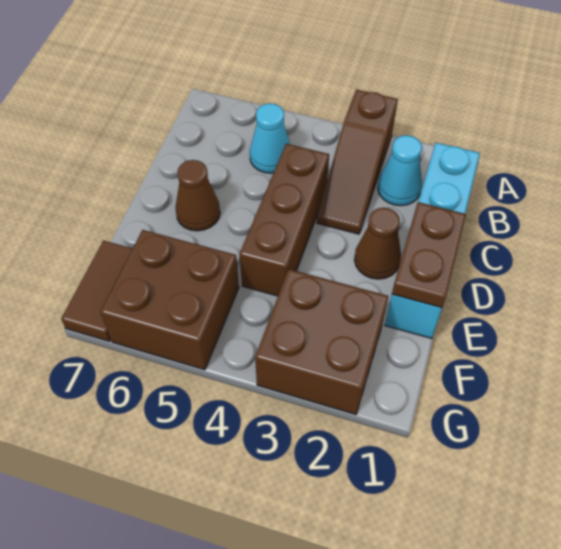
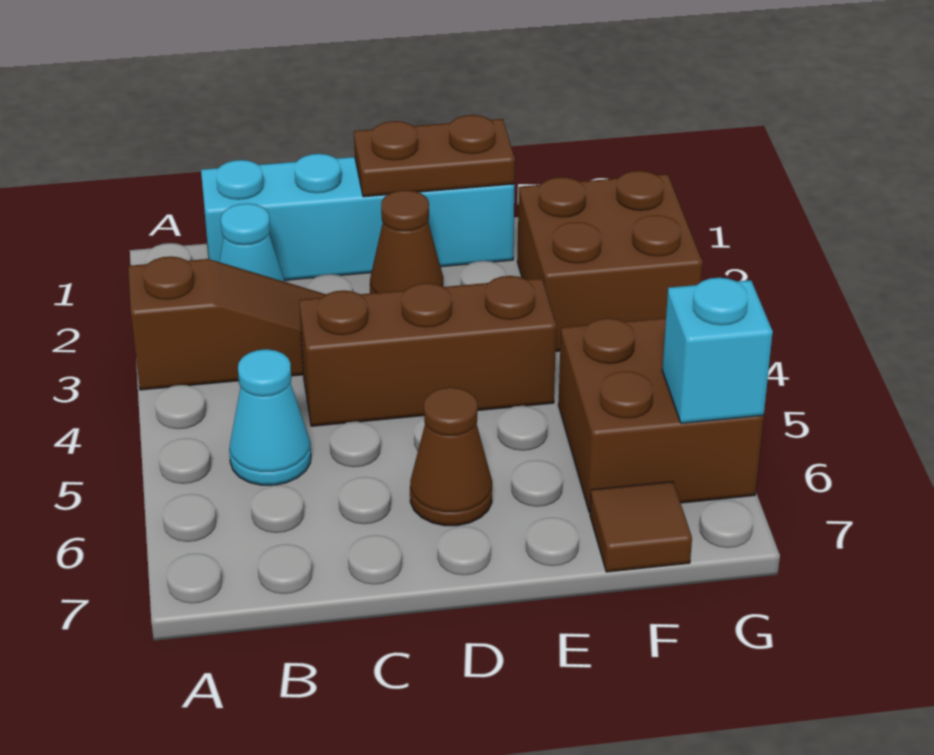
brown 1x2 tile [61,241,133,341] -> brown 1x1 tile [590,481,692,572]
none -> cyan 1x1 brick [662,278,773,423]

